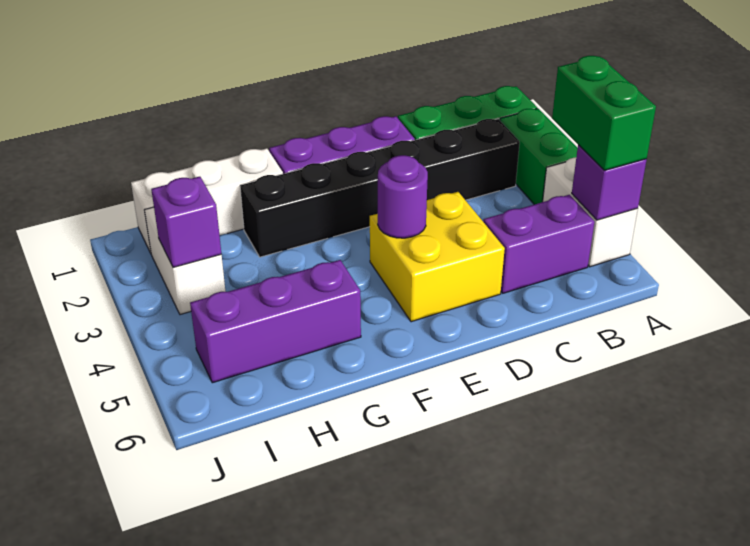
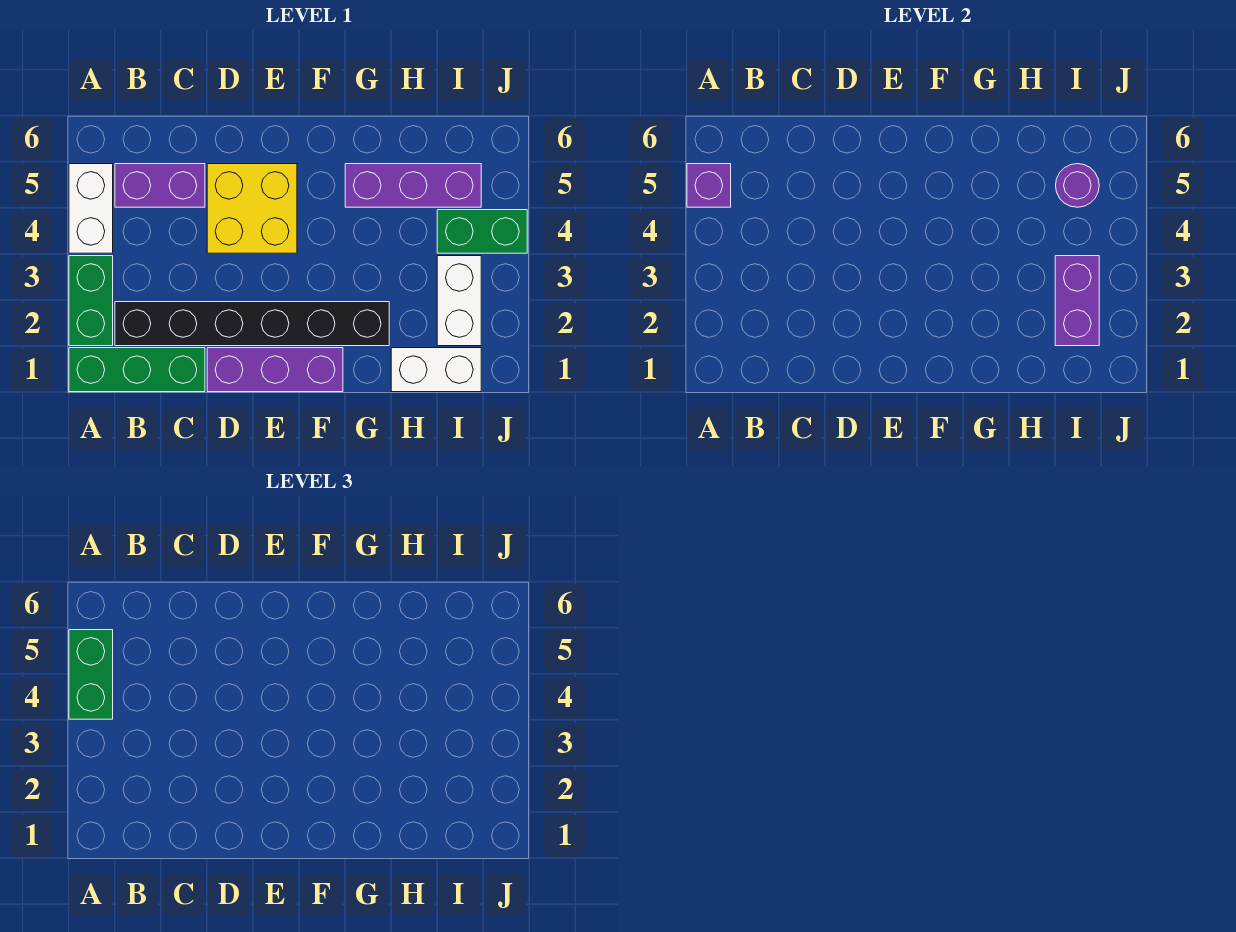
purple 1x1 round brick [378,155,428,238] -> purple 1x1 round brick moved to [1056,164,1099,207]
white 1x3 brick [131,148,283,253] -> white 1x2 brick [391,348,481,392]
purple 1x1 brick [151,177,221,267] -> purple 1x2 brick [1055,256,1099,346]
none -> green 1x2 brick [437,210,527,253]

